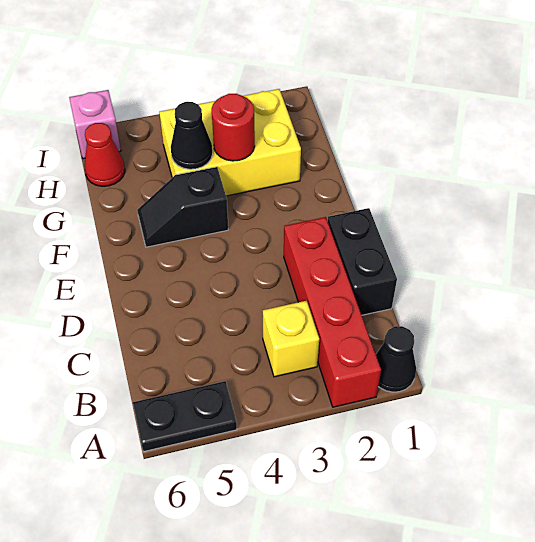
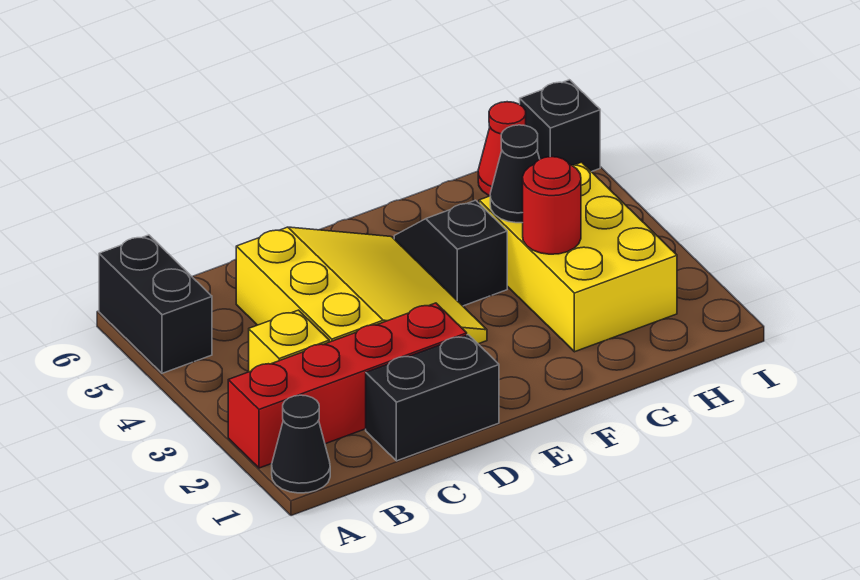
black 1x2 plate [133,381,237,452] -> black 1x2 brick [99,235,212,373]
none -> yellow 3x3 slope [236,227,487,344]
pink 1x1 brick [69,90,121,159] -> black 1x1 brick [520,80,600,172]

